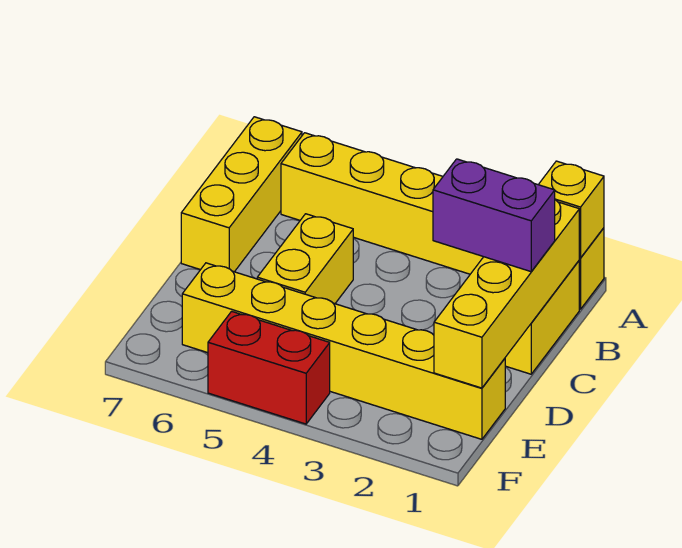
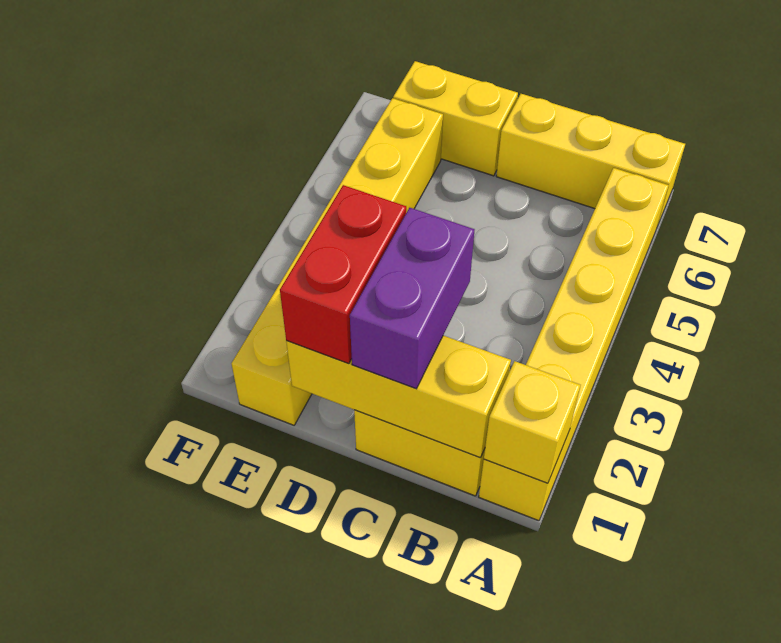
yellow 1x4 brick [434,200,579,388] -> yellow 1x3 brick [286,336,511,458]
yellow 1x2 brick [257,214,353,304] -> yellow 1x2 brick moved to [393,61,518,176]
red 1x2 brick [208,311,330,424] -> red 1x2 brick moved to [280,185,406,364]

